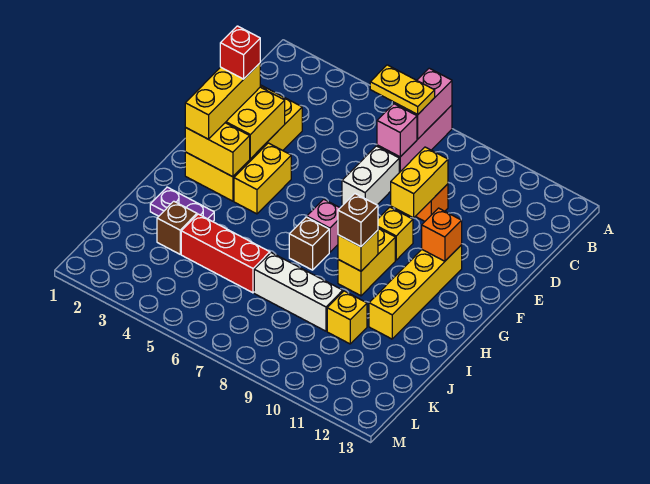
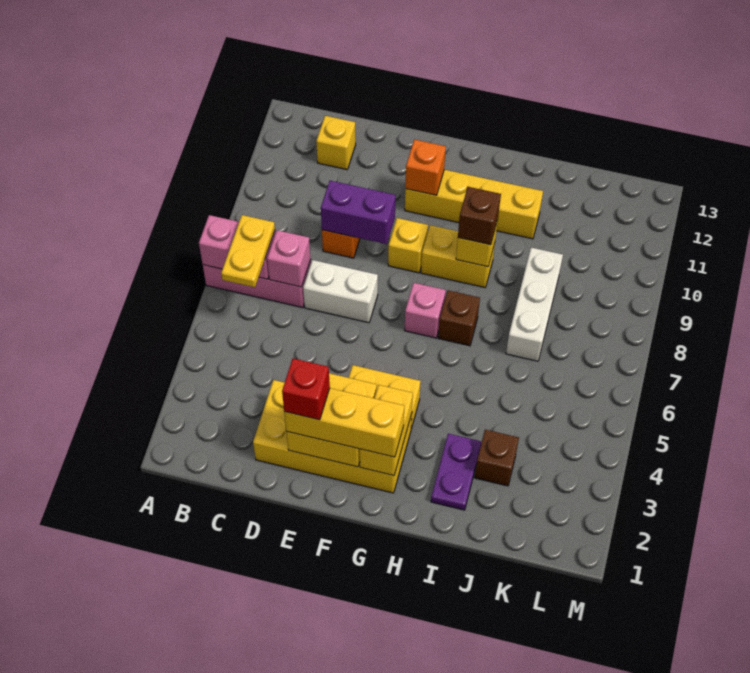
yellow 1x2 brick [391,147,448,218] -> purple 1x2 brick [321,181,396,244]
red 1x3 brick [181,214,270,293] -> none
yellow 1x1 brick [327,291,367,344] -> yellow 1x1 brick moved to [316,116,356,169]

